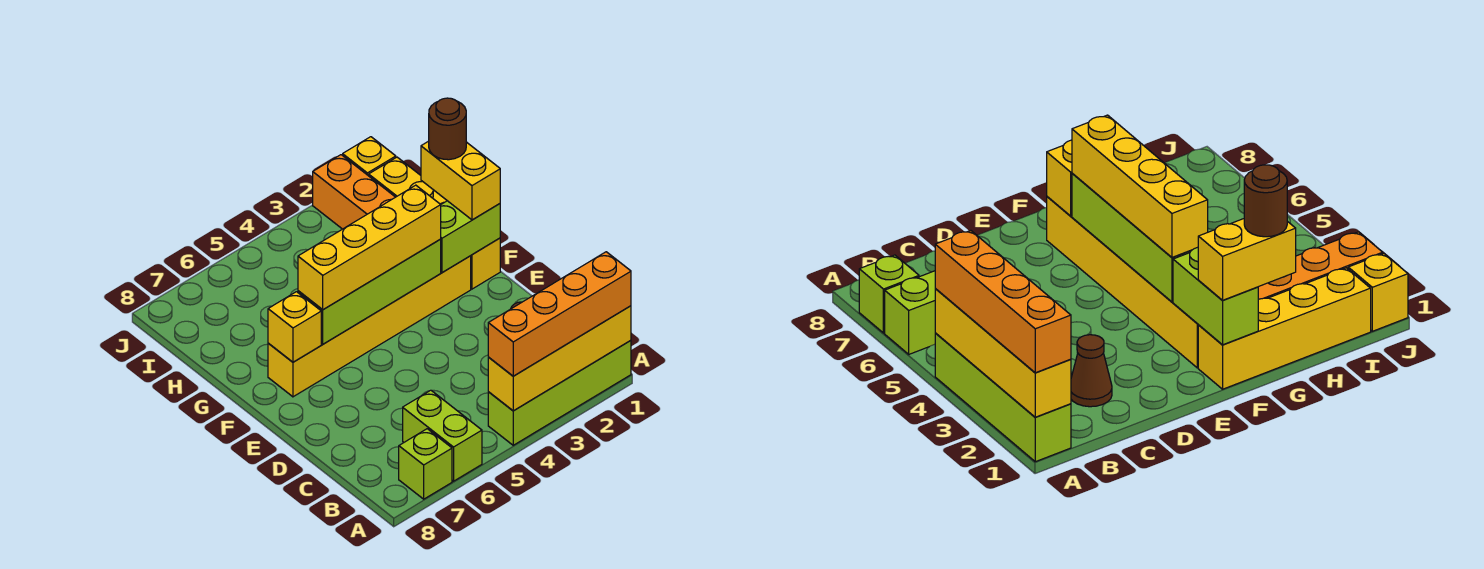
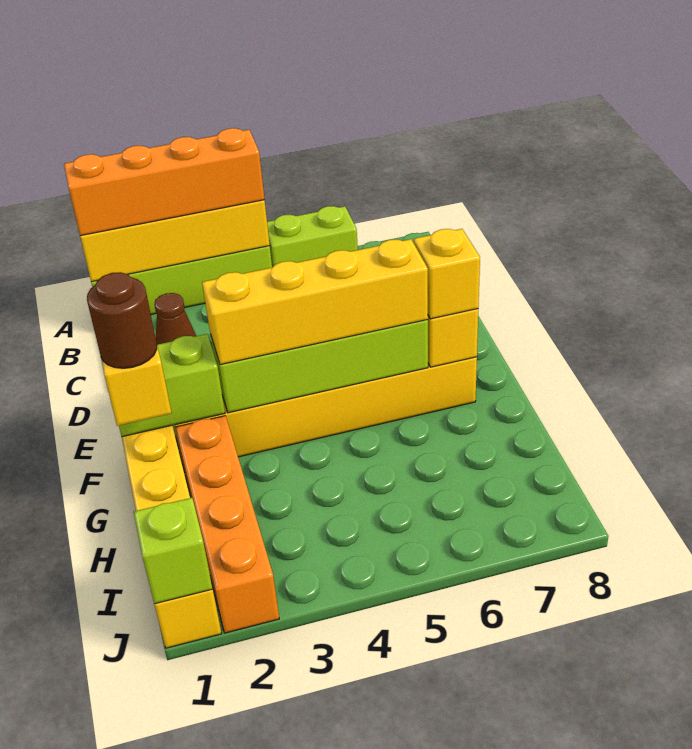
lime 1x2 brick [403,390,482,481] -> lime 1x2 brick turned to [267,206,358,267]
lime 1x1 brick [399,429,452,499] -> lime 1x1 brick moved to [134,498,213,604]
none -> yellow 1x1 brick [414,229,480,319]

